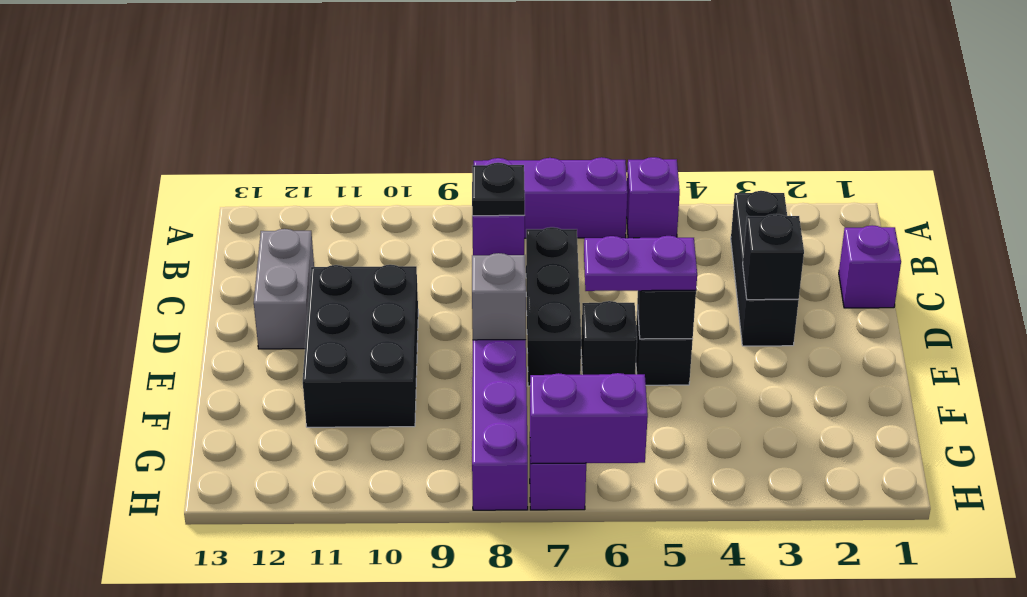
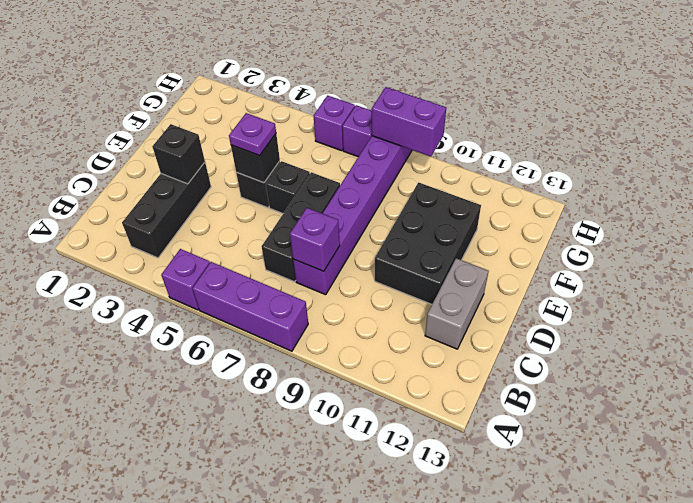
purple 1x1 brick [839,225,901,308] -> purple 1x1 brick moved to [313,96,355,151]
black 1x1 plate [472,163,525,216] -> none
purple 1x2 plate [584,236,697,291] -> purple 1x1 plate [229,113,276,156]
grey 1x1 brick [472,253,526,340] -> none
purple 1x2 brick [530,373,648,464] -> purple 1x2 brick moved to [372,87,446,157]

